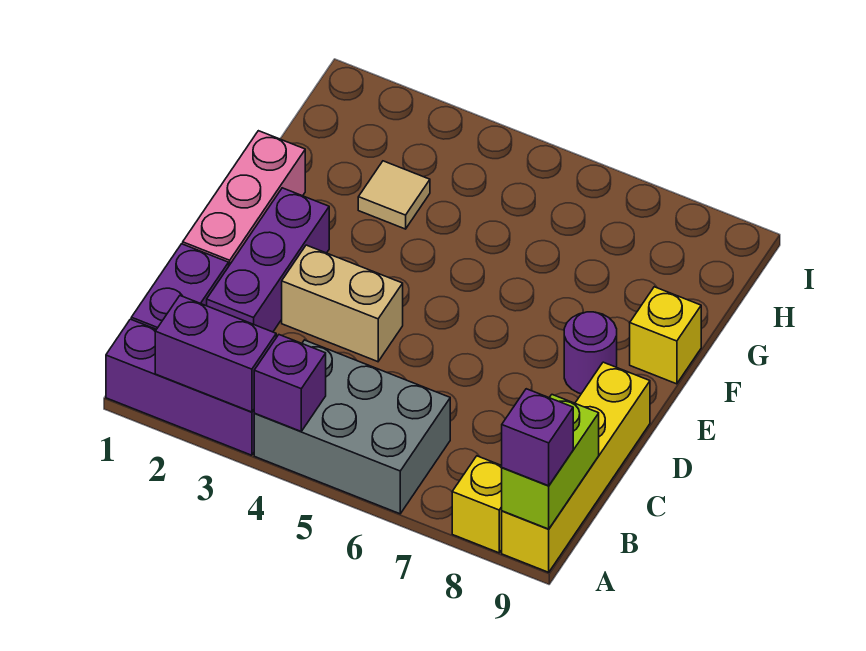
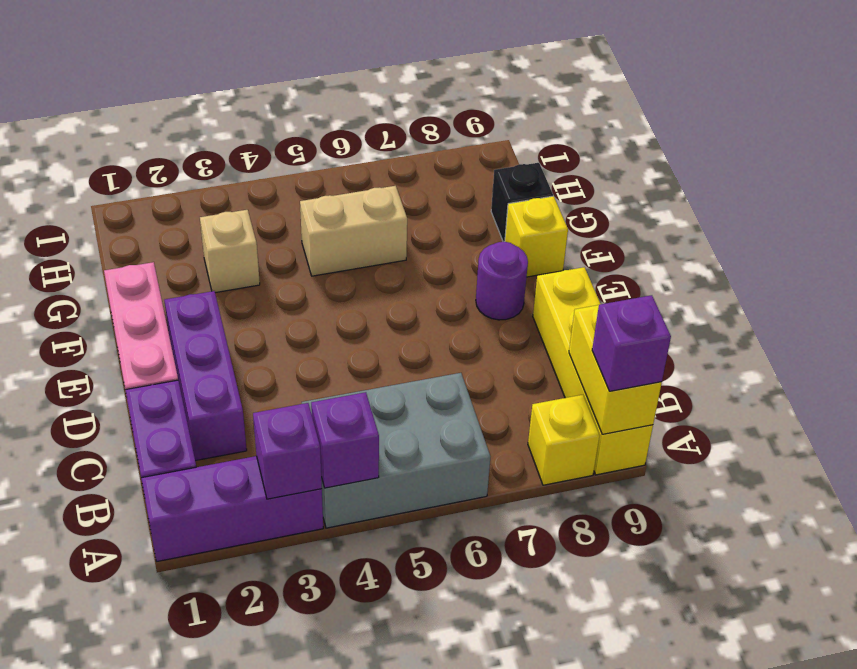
purple 1x2 brick [155,296,276,412] -> purple 1x1 brick [253,403,322,499]
lime 1x2 brick [502,395,599,529] -> yellow 1x2 brick [569,305,662,434]
tan 1x2 brick [282,245,403,362] -> tan 1x2 brick moved to [300,186,407,276]
tan 1x1 tile [358,161,430,229] -> tan 1x1 brick [200,210,260,293]
none -> black 1x1 brick [491,163,553,242]

